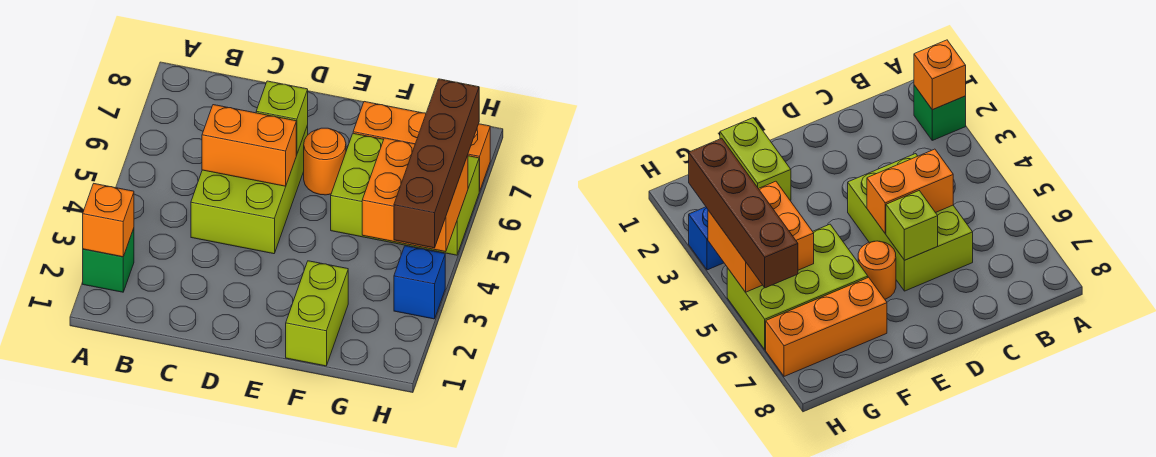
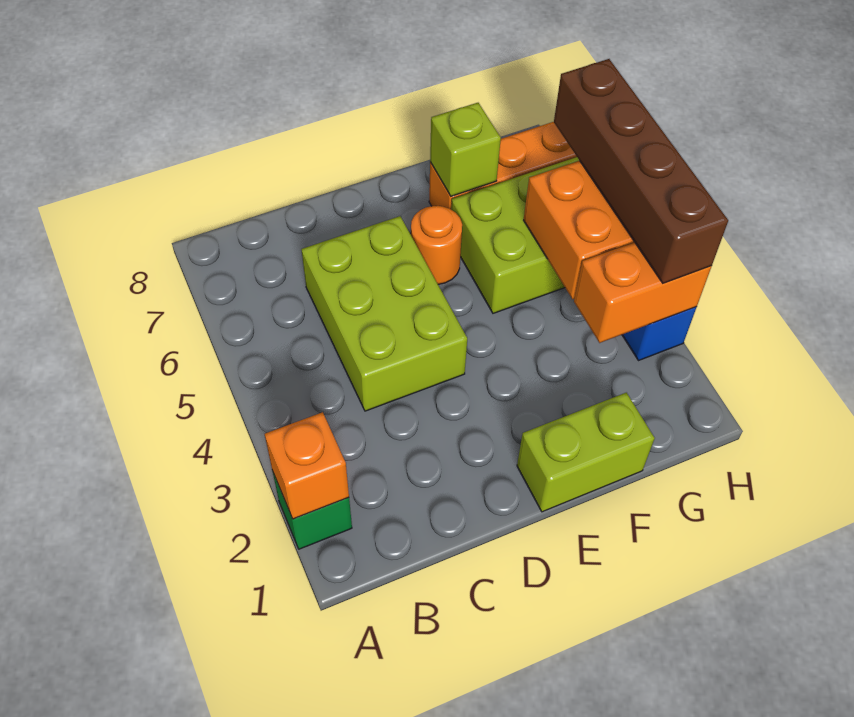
orange 1x2 brick [202,105,296,186] -> orange 1x2 brick moved to [574,242,712,343]
lime 1x1 brick [256,81,308,154] -> lime 1x1 brick moved to [430,103,501,196]
lime 1x2 brick [286,261,348,366] -> lime 1x2 brick turned to [517,393,655,512]

